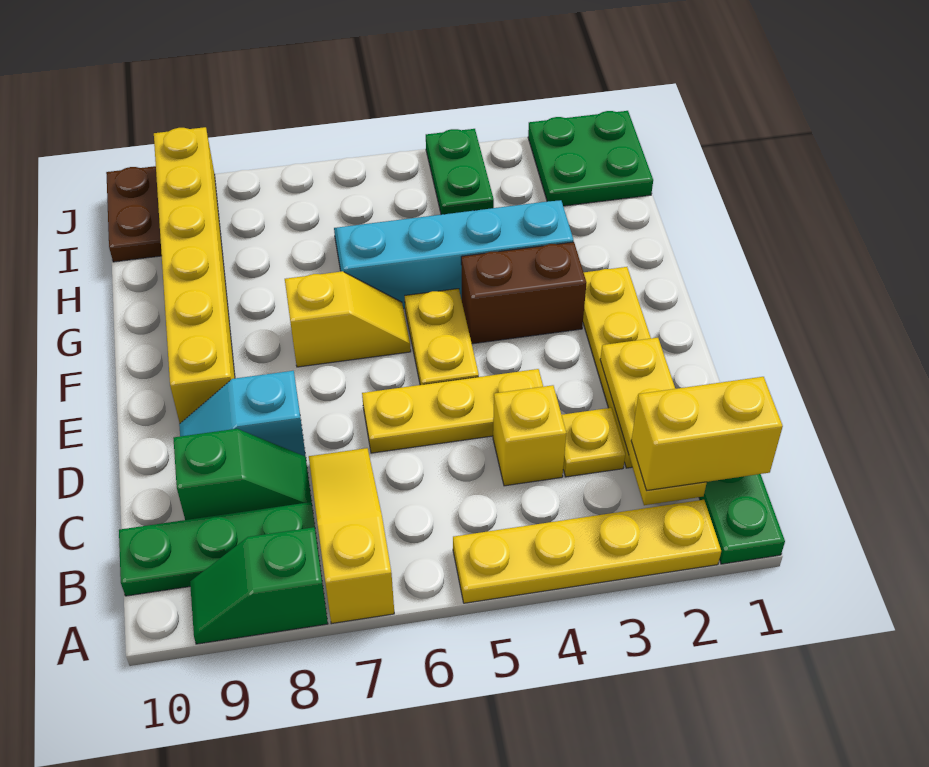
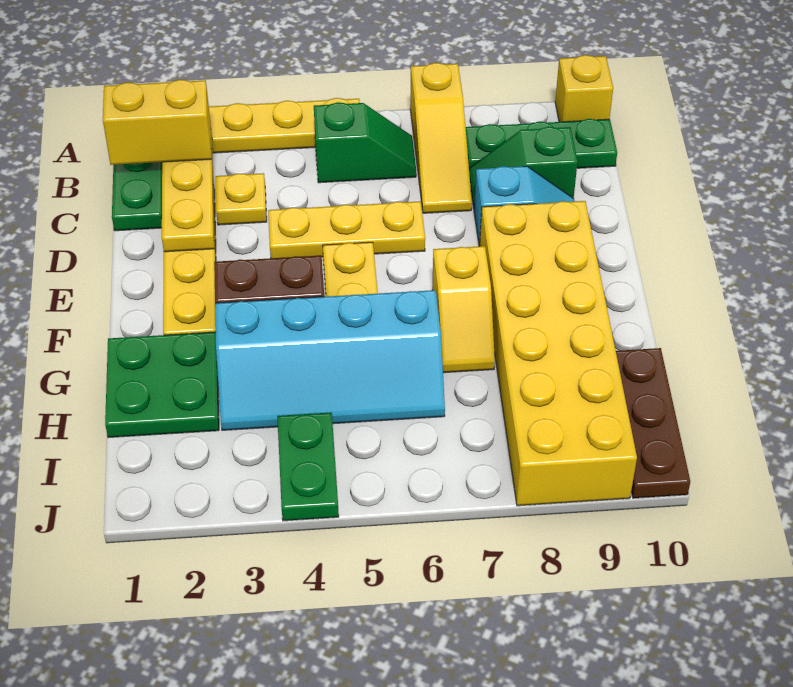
green 1x2 slope [190,527,328,644] -> green 1x2 slope moved to [314,102,416,183]
yellow 1x1 brick [493,385,566,486] -> yellow 1x1 brick moved to [555,55,613,122]
yellow 1x6 brick [154,127,235,423] -> yellow 2x6 brick [480,201,637,506]
yellow 1x2 slope [285,271,411,367] -> yellow 1x2 slope turned to [432,246,495,373]
green 2x2 plate [528,111,653,206] -> green 2x2 plate moved to [105,332,219,437]
brown 1x2 plate [106,166,162,262] -> brown 1x3 plate [616,348,690,498]

